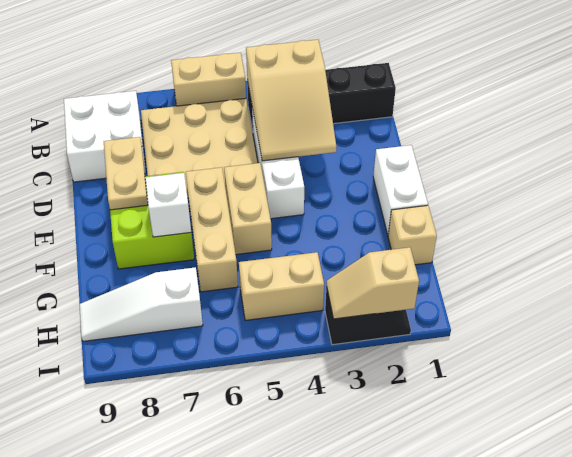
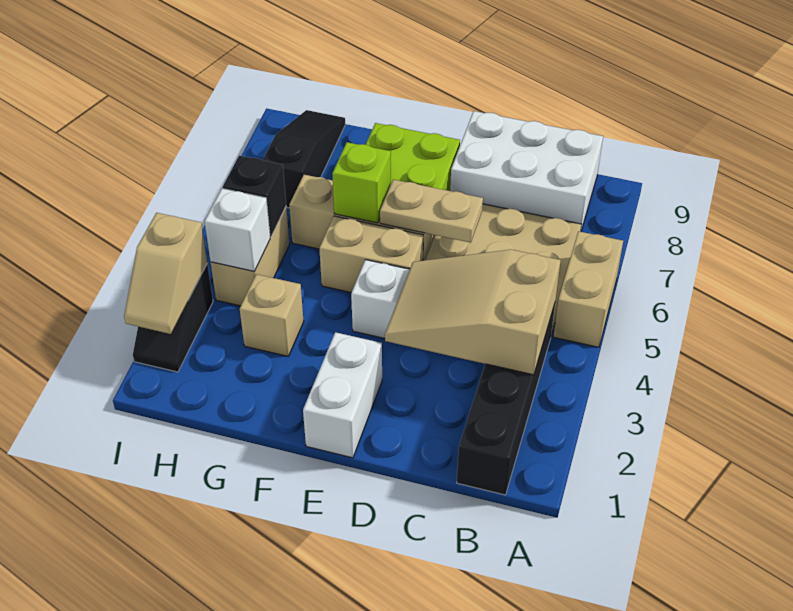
white 2x2 brick [64,91,146,182] -> white 2x3 brick [450,111,603,231]
tan 1x2 plate [104,137,148,210] -> tan 1x2 plate moved to [380,179,483,243]
white 1x2 brick [373,145,428,235] -> white 1x2 brick turned to [303,332,382,458]
none -> lime 1x1 brick [332,142,391,223]
white 1x1 brick [145,173,191,237] -> white 1x1 brick moved to [205,188,270,271]
tan 1x1 brick [388,205,437,265] -> tan 1x1 brick moved to [240,274,304,356]
none -> black 1x1 brick [223,156,286,237]
white 1x3 slope [80,267,203,341] -> black 1x3 slope [263,110,345,208]
tan 1x2 slope [327,247,419,319] -> tan 1x2 slope turned to [124,213,207,334]

